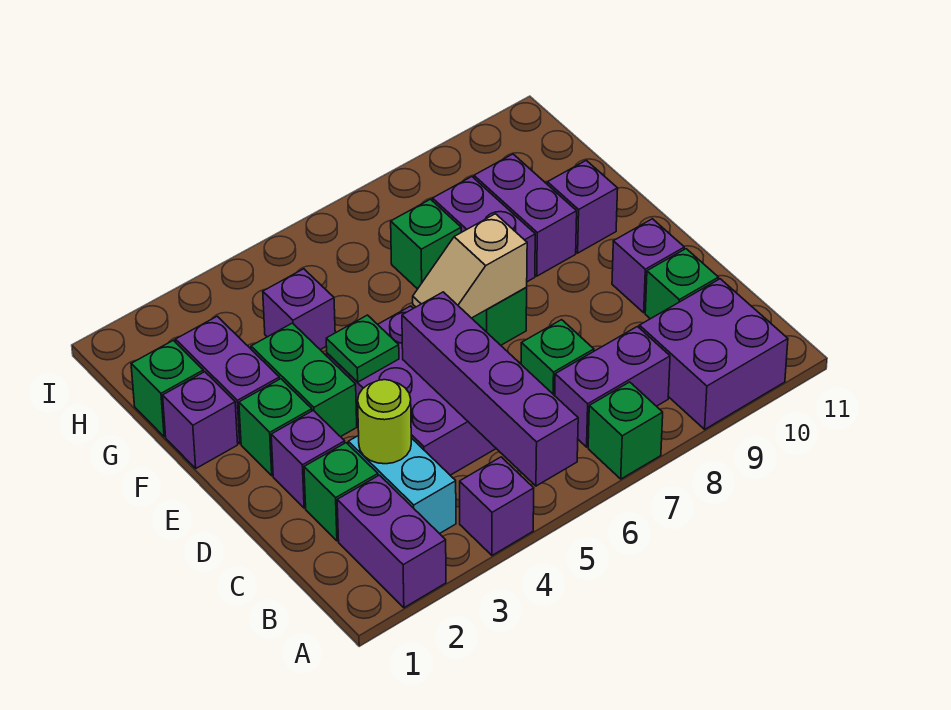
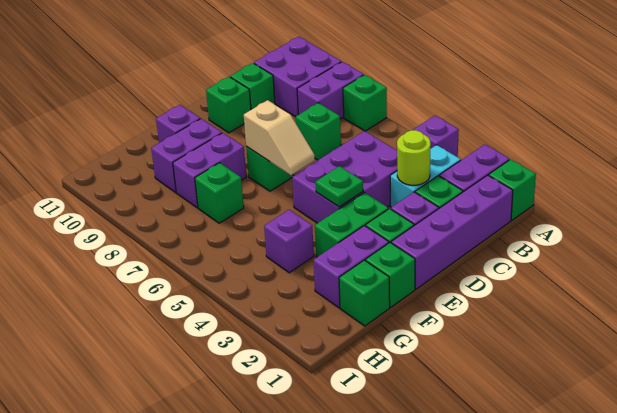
none -> green 1x1 brick [489,159,536,220]
purple 1x4 brick [402,292,578,486] -> purple 1x4 brick moved to [391,175,513,289]
purple 1x2 brick [555,327,670,447] -> purple 1x2 brick turned to [297,62,364,119]
purple 1x1 brick [612,219,684,313] -> green 1x1 brick [206,77,251,133]
purple 1x1 brick [163,372,238,468] -> green 1x1 brick [366,243,415,307]

